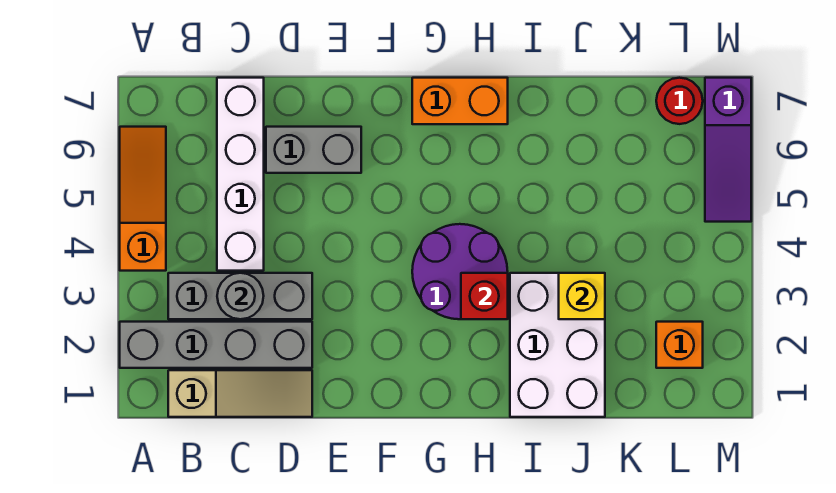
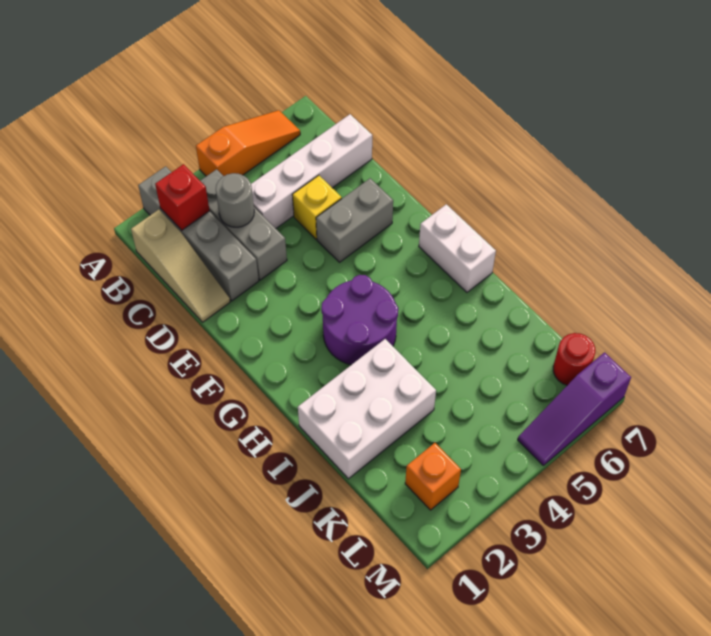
grey 1x2 brick [266,127,361,173] -> grey 1x2 brick turned to [316,178,393,262]
orange 1x2 brick [412,78,508,124] -> white 1x2 brick [419,204,496,292]
red 1x1 brick [461,273,508,319] -> red 1x1 brick moved to [155,164,210,230]
yellow 1x1 brick [559,273,605,319] -> yellow 1x1 brick moved to [292,175,342,239]

